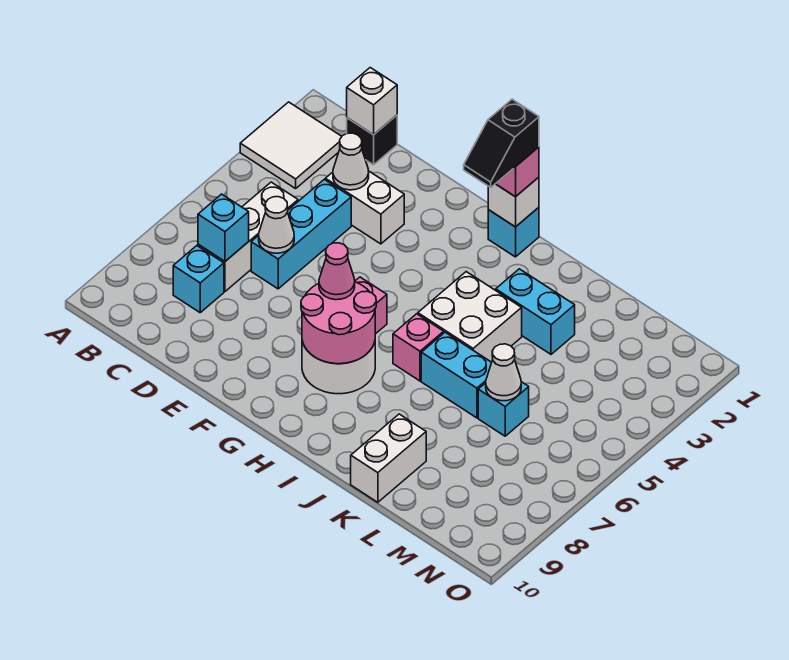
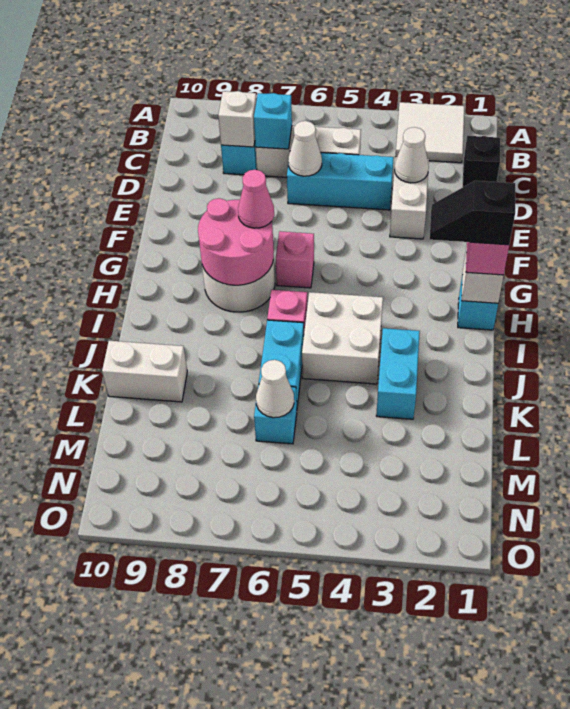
white 1x1 brick [347,68,397,135] -> white 1x1 brick moved to [218,91,256,147]

